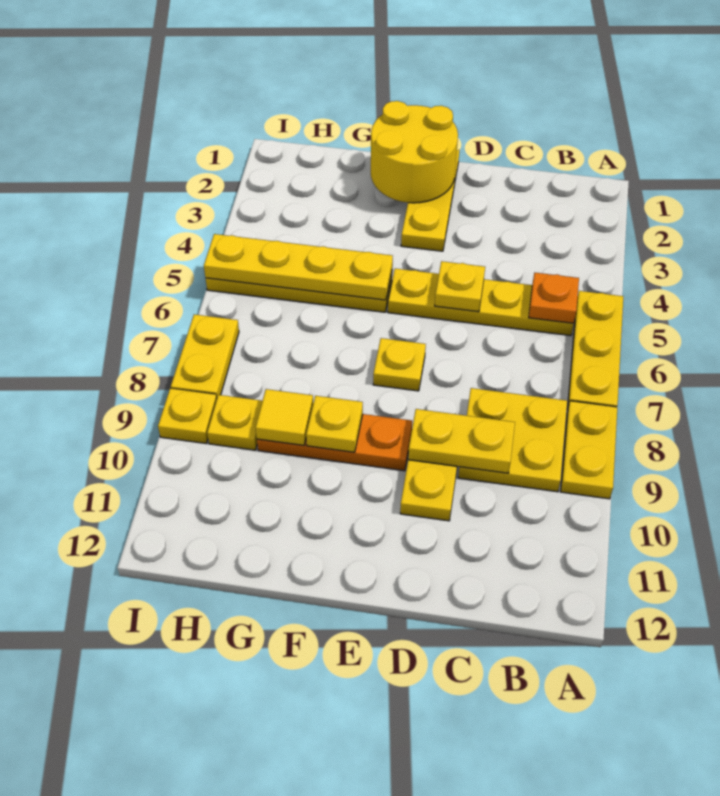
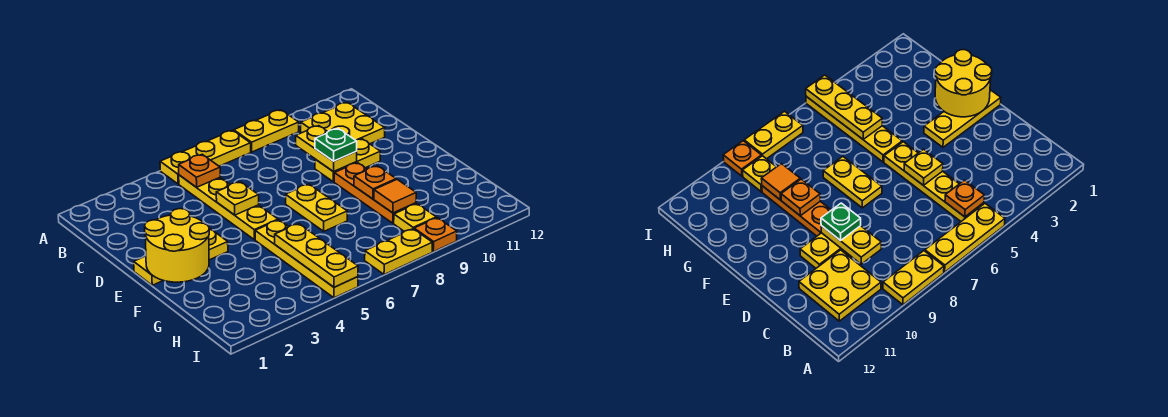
yellow 2x2 plate [458,388,567,492] -> yellow 2x2 plate moved to [301,102,385,144]
none -> green 1x1 plate [315,129,357,161]
yellow 1x1 plate [373,338,426,391] -> yellow 1x2 plate [286,184,347,231]
yellow 1x4 plate [204,234,393,300] -> yellow 1x3 plate [275,224,358,287]
yellow 1x1 plate [306,396,363,452] -> orange 1x1 plate [354,166,396,199]
yellow 1x1 tile [256,389,313,445] -> orange 1x1 tile [374,179,416,213]
yellow 1x1 plate [158,388,217,443] -> orange 1x1 plate [414,218,457,252]

